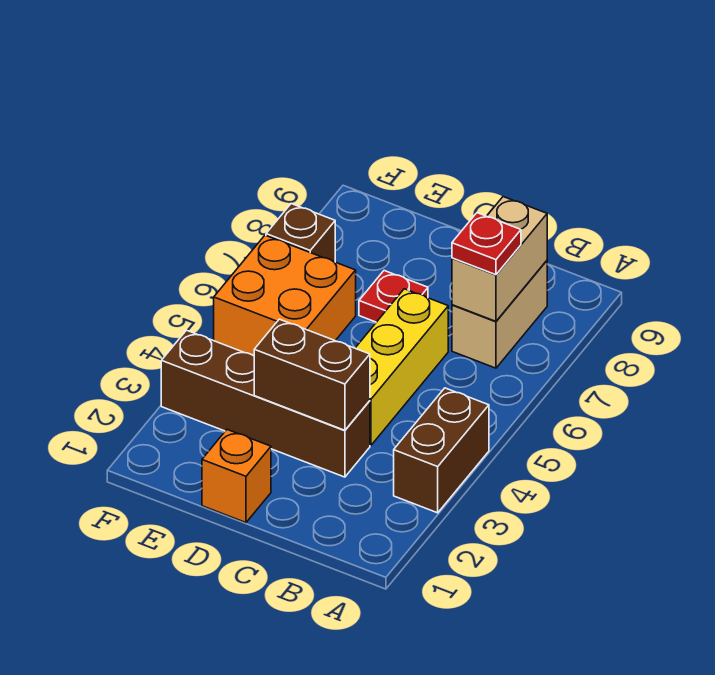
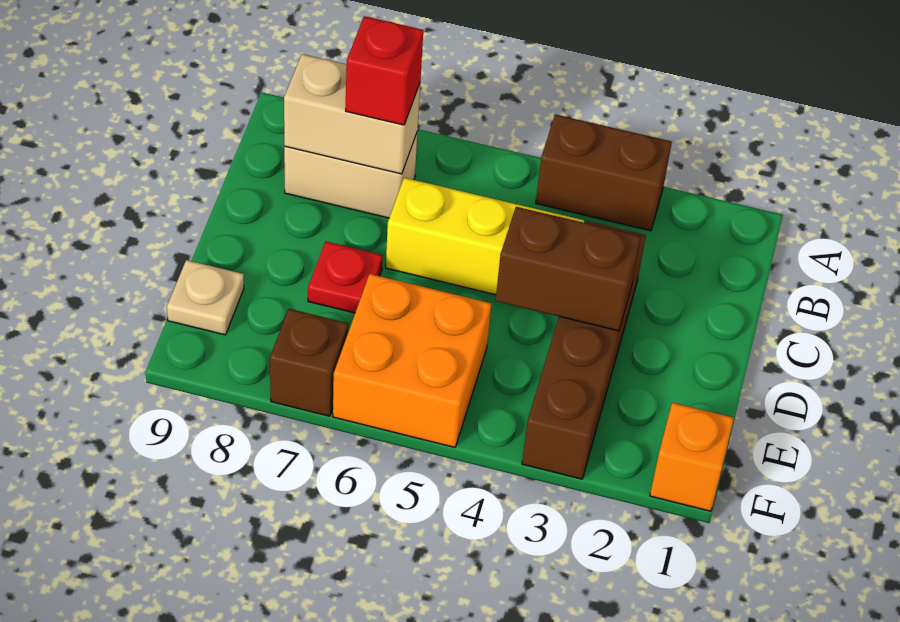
red 1x1 plate [452,213,521,275] -> red 1x1 brick [346,16,423,125]
brown 1x2 brick [254,319,370,430] -> brown 1x2 brick turned to [496,207,641,331]
orange 1x1 brick [202,430,271,523] -> orange 1x1 brick moved to [650,402,734,511]
none -> tan 1x1 plate [167,260,244,335]

